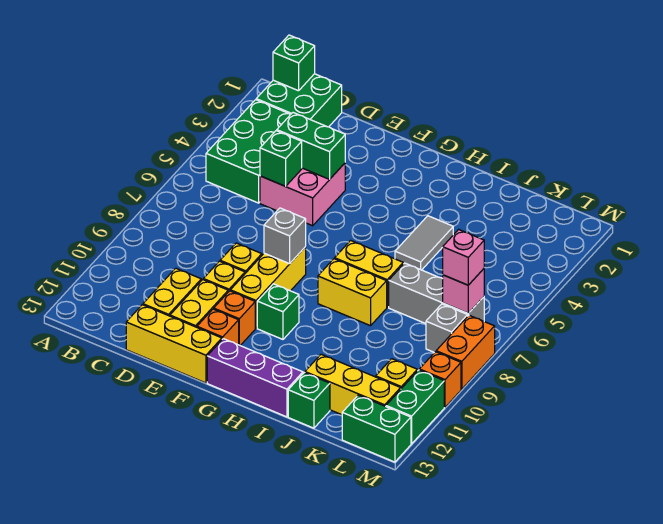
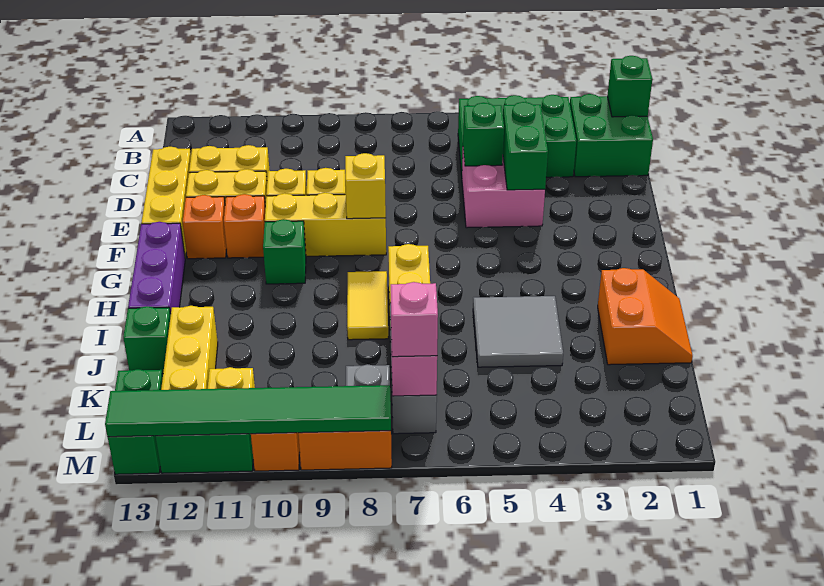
grey 1x1 brick [264,208,306,264] -> yellow 1x1 brick [345,153,386,219]
yellow 1x2 brick [318,259,387,326] -> yellow 1x2 tile [347,271,388,340]
none -> orange 2x2 slope [598,268,693,365]
grey 1x2 tile [395,216,453,270] -> grey 2x2 tile [473,296,563,367]
none -> green 1x6 tile [105,385,391,437]

